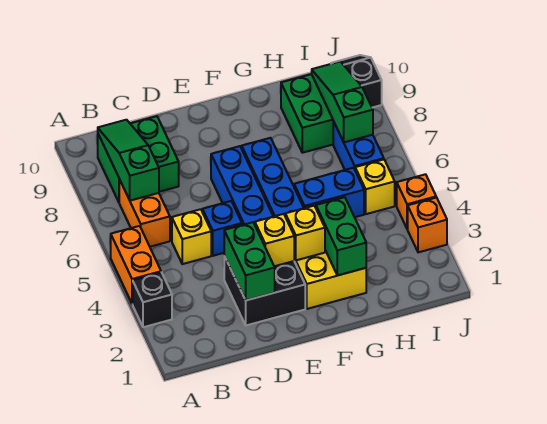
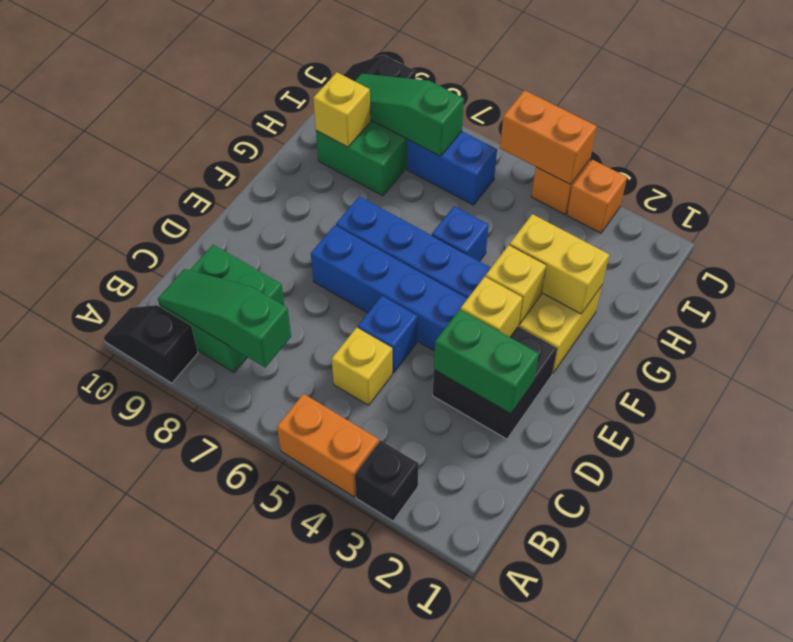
none -> black 1x2 slope [104,305,198,383]
orange 1x2 brick [119,179,170,247] -> orange 1x2 brick moved to [500,90,597,185]
green 1x2 brick [316,197,366,275] -> yellow 1x2 brick [510,214,609,314]
blue 1x2 brick [294,168,364,217] -> blue 1x1 brick [432,206,489,261]
yellow 1x1 brick [355,160,395,214] -> yellow 1x1 brick moved to [313,72,371,147]

